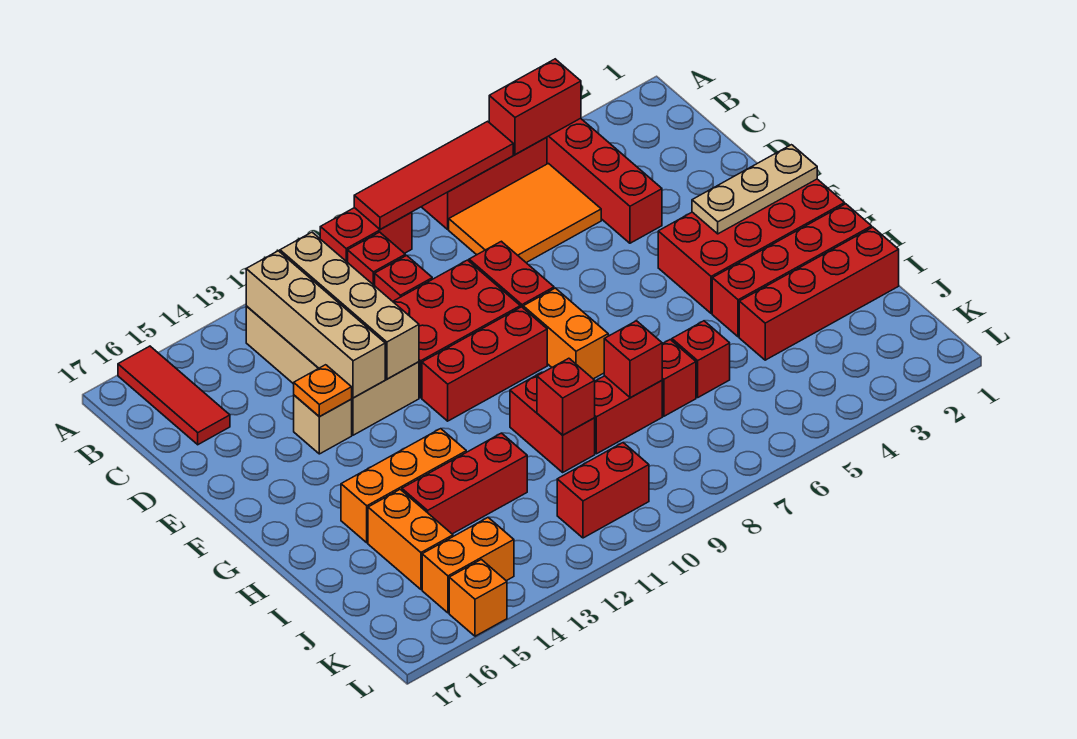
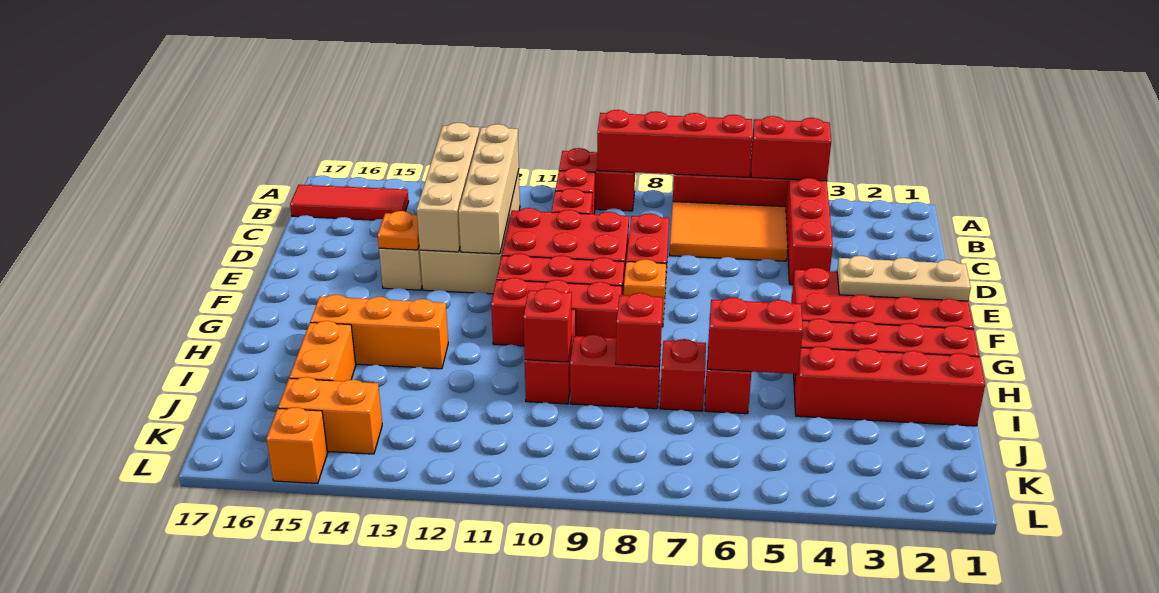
red 1x4 tile [354,121,513,229] -> red 1x4 brick [597,110,752,177]
red 1x3 tile [118,346,230,445] -> red 1x3 tile turned to [290,185,409,220]
orange 1x2 brick [523,288,608,379] -> orange 1x1 brick [624,259,666,327]
red 1x3 brick [402,433,527,534] -> red 1x3 brick moved to [491,278,622,346]
red 1x2 brick [557,443,649,538] -> red 1x2 brick moved to [708,297,803,374]

